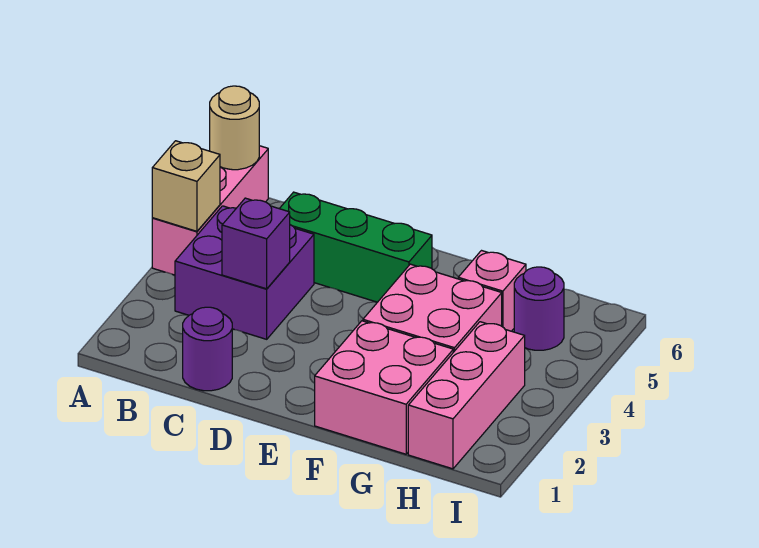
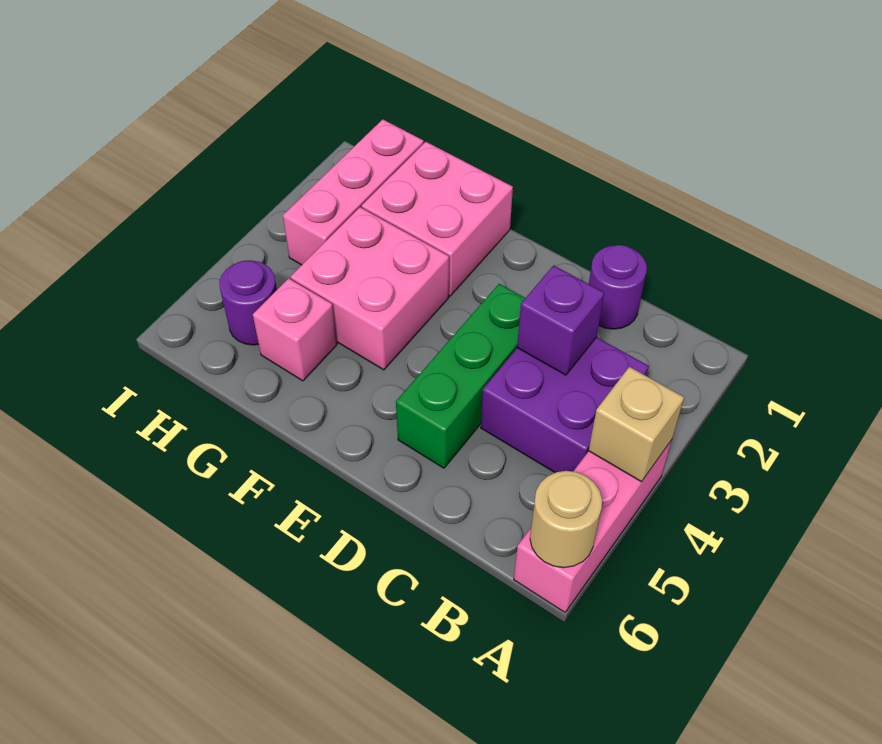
green 1x3 brick [279,192,432,302] -> green 1x3 brick turned to [396,284,525,468]

